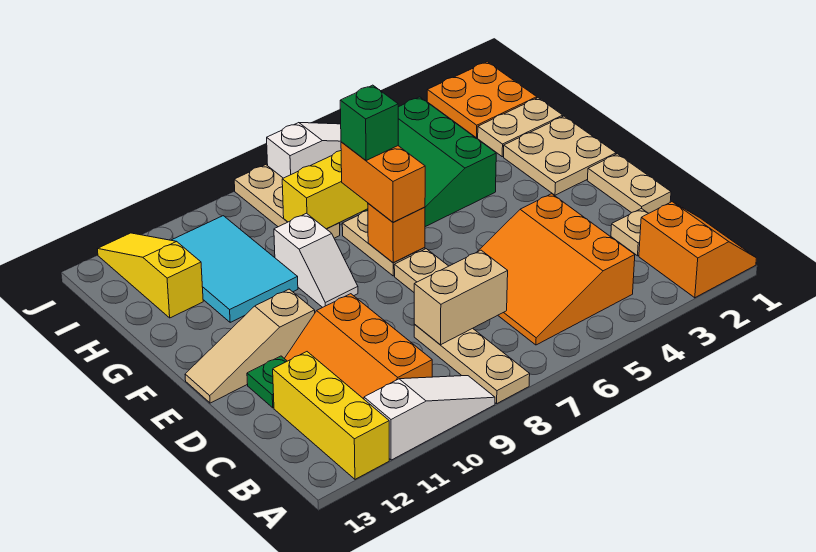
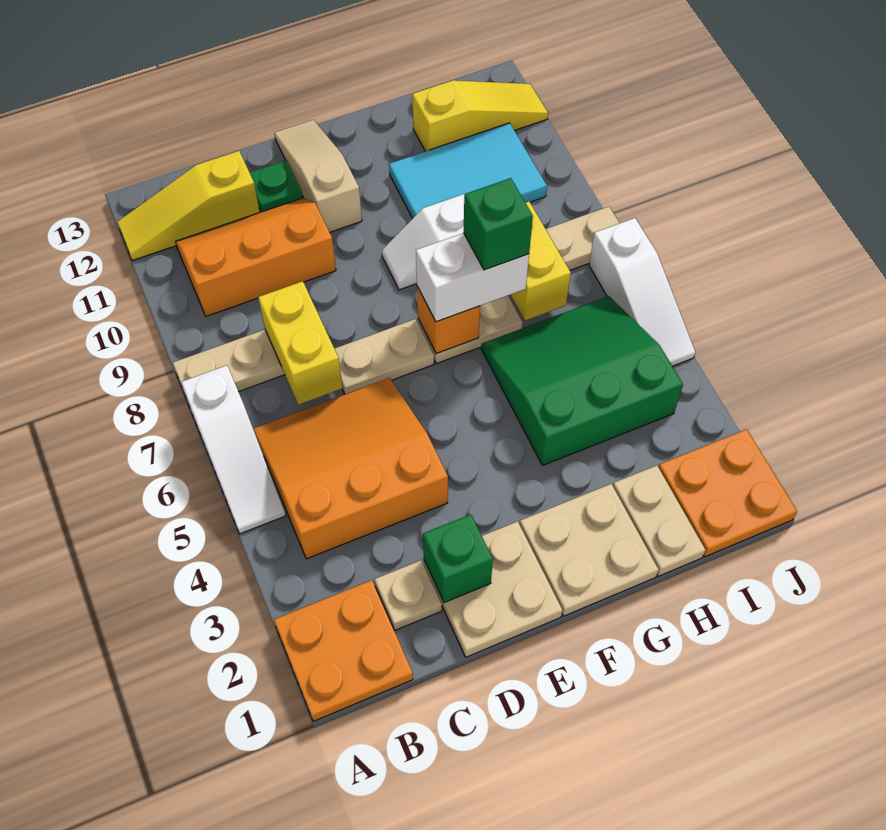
orange 2x2 slope [639,202,756,298] -> orange 2x2 plate [274,580,413,722]
white 1x3 slope [364,376,495,460] -> white 1x3 slope moved to [181,365,286,534]
yellow 1x3 brick [273,352,389,479] -> yellow 1x3 slope [117,151,260,261]
tan 1x2 brick [414,250,508,345] -> yellow 1x2 brick [258,281,343,405]
tan 1x2 plate [587,154,671,213] -> tan 2x2 plate [424,521,562,657]
none -> green 1x1 brick [423,514,493,603]
orange 1x2 brick [341,142,425,222] -> white 1x2 brick [416,233,529,322]

